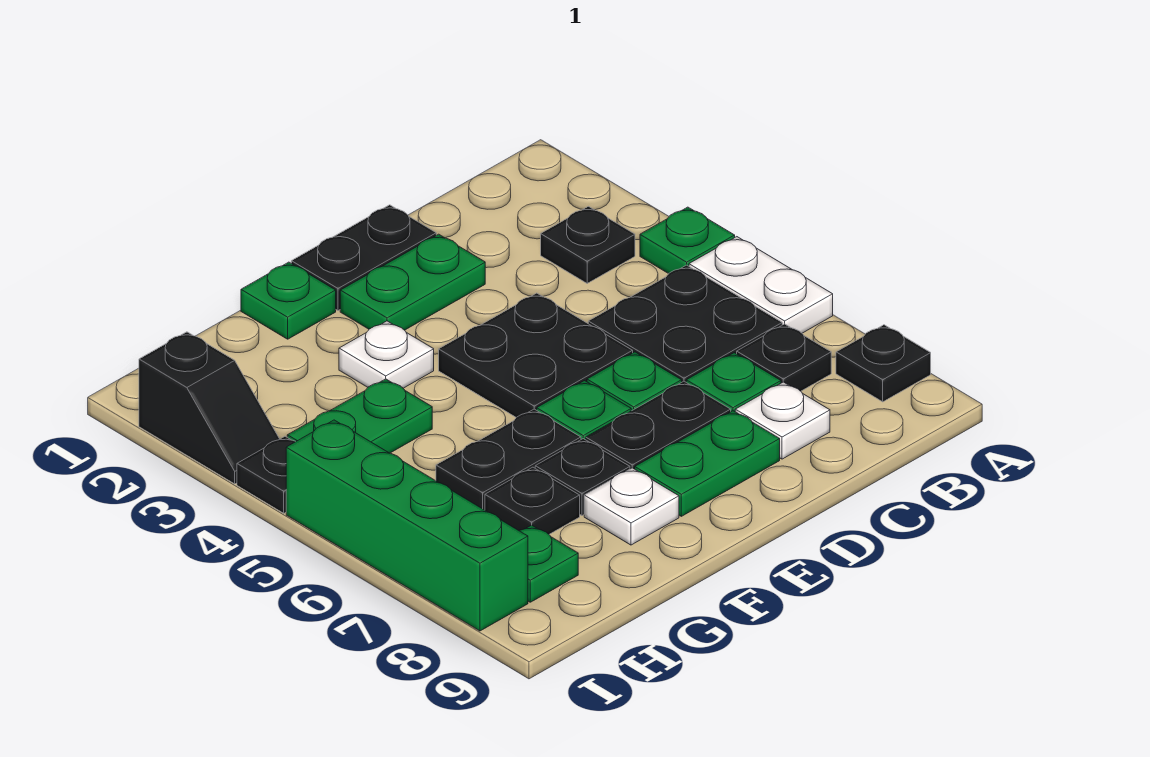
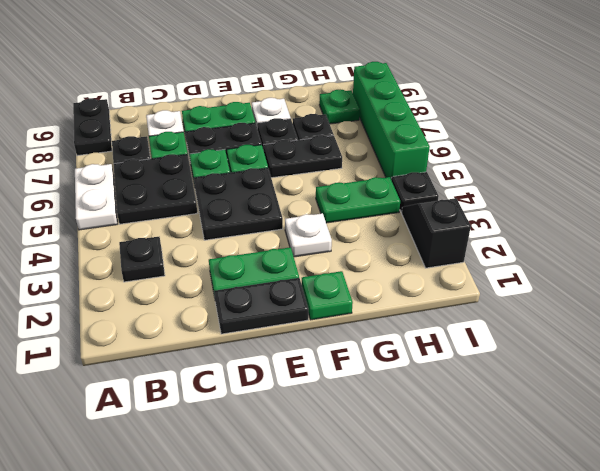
green 1x1 plate [640,207,735,274] -> none
black 1x1 plate [836,325,931,402] -> black 1x2 plate [73,99,112,156]

